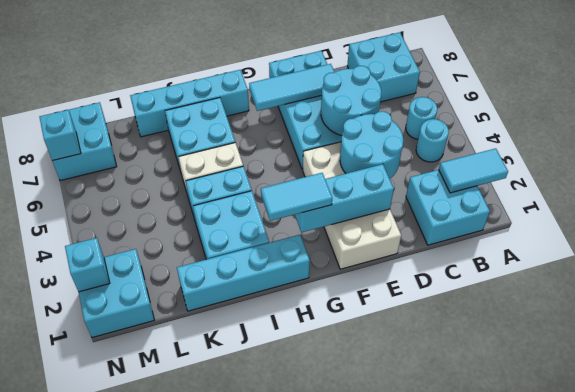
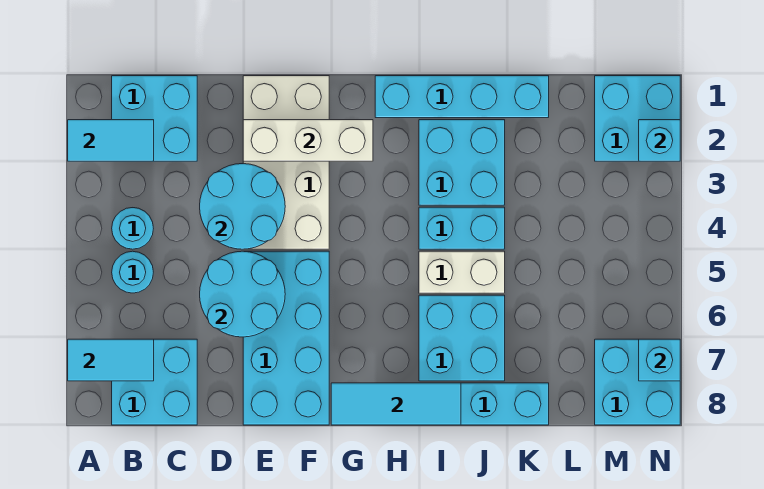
cyan 1x3 brick [295,164,394,233] -> white 1x3 brick [243,120,373,161]
cyan 1x3 tile [249,64,334,111] -> cyan 1x3 tile moved to [331,383,461,425]
cyan 1x2 tile [261,173,332,221] -> cyan 1x2 tile moved to [68,339,154,381]

